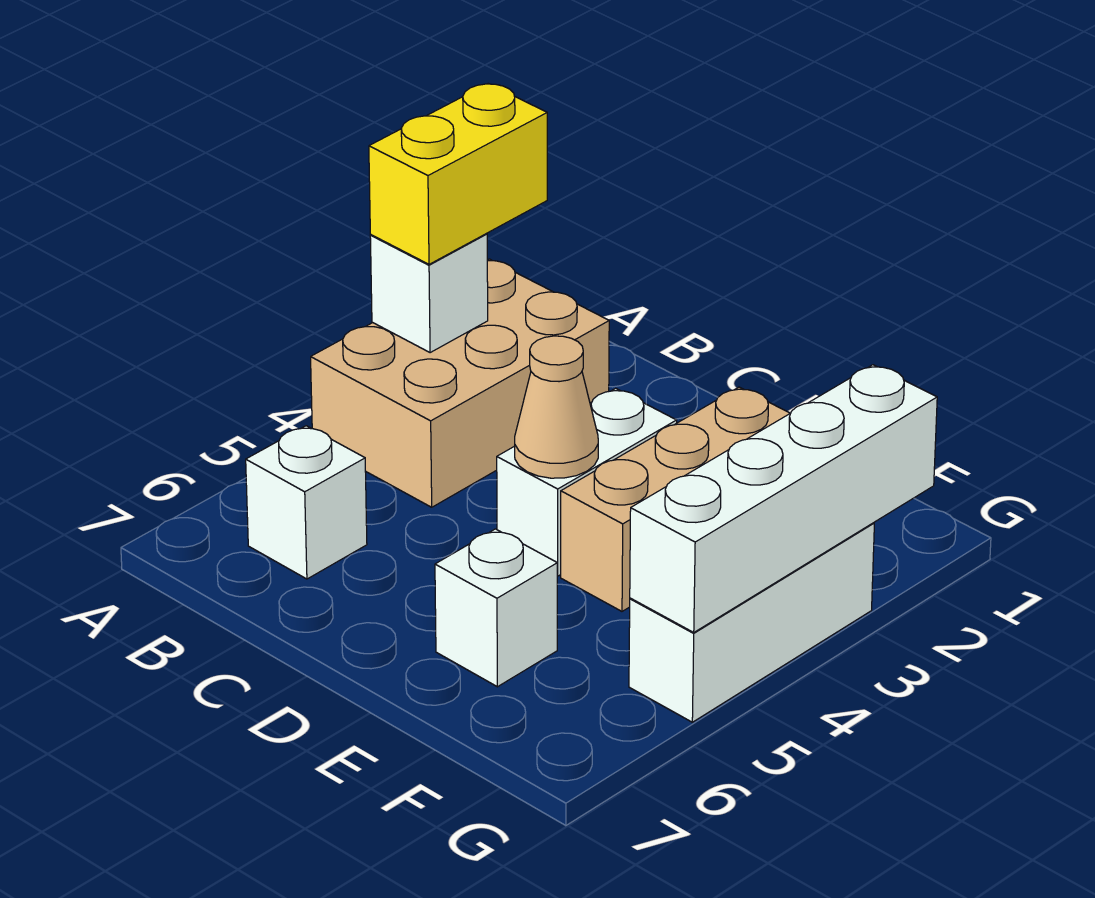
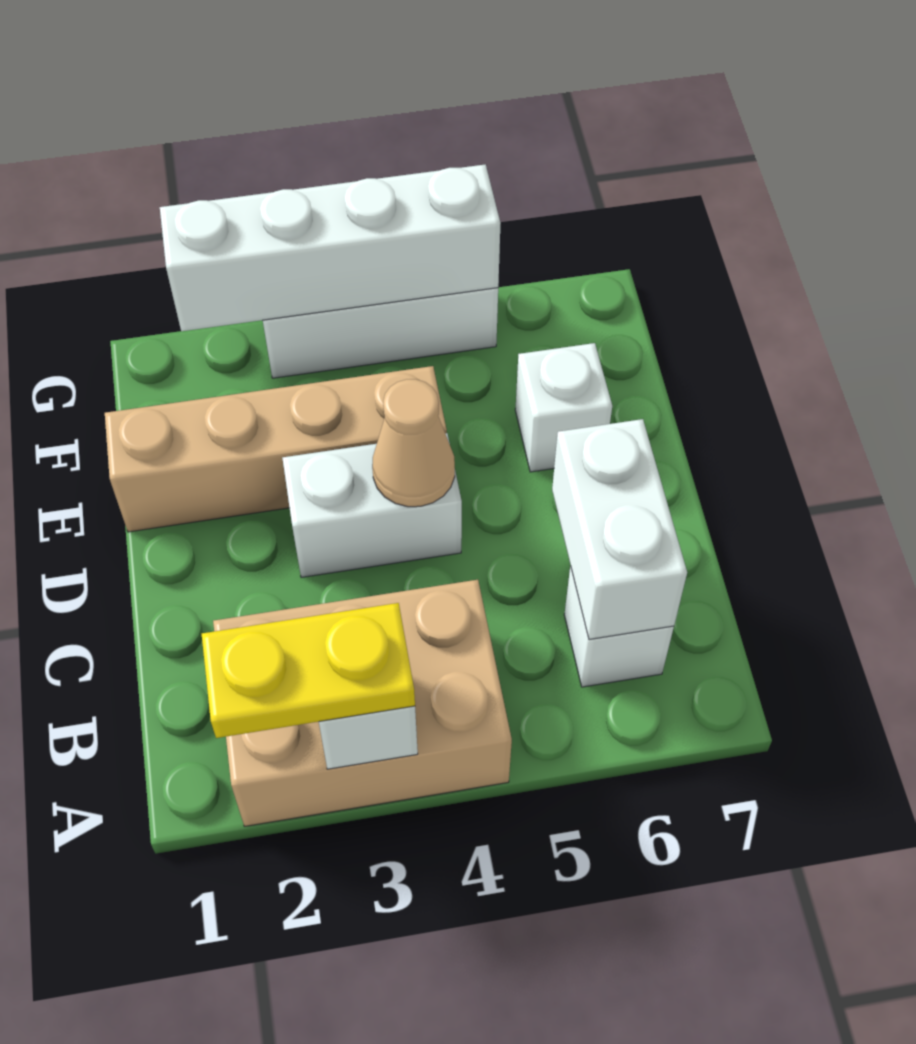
yellow 1x2 brick [369,84,547,264] -> yellow 1x2 plate [202,603,415,738]
none -> white 1x2 brick [552,419,687,639]
tan 1x3 brick [561,387,790,611] -> tan 1x4 brick [105,366,447,532]

